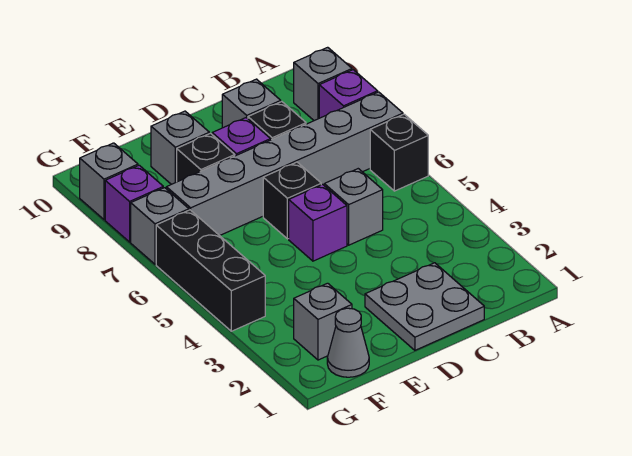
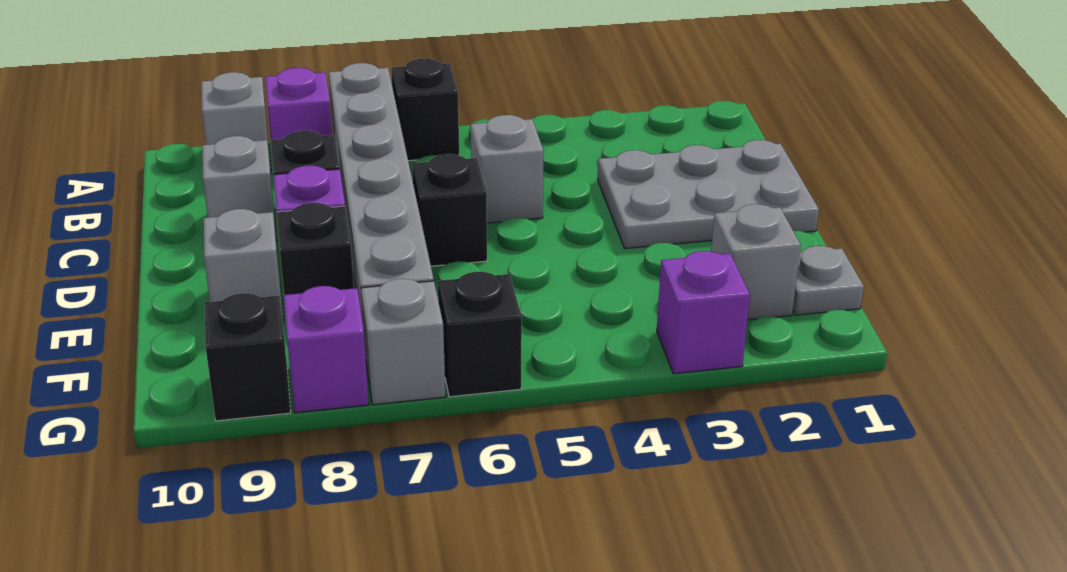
grey 2x2 plate [365,263,484,350] -> grey 2x3 plate [598,140,819,249]
purple 1x1 brick [289,184,347,261] -> purple 1x1 brick moved to [657,251,750,374]
grey 1x1 cone [327,308,369,377] -> grey 1x1 plate [793,246,864,315]
black 1x3 brick [156,210,265,331] -> black 1x1 brick [438,272,522,397]
grey 1x1 brick [80,143,138,220] -> black 1x1 brick [205,293,291,421]

